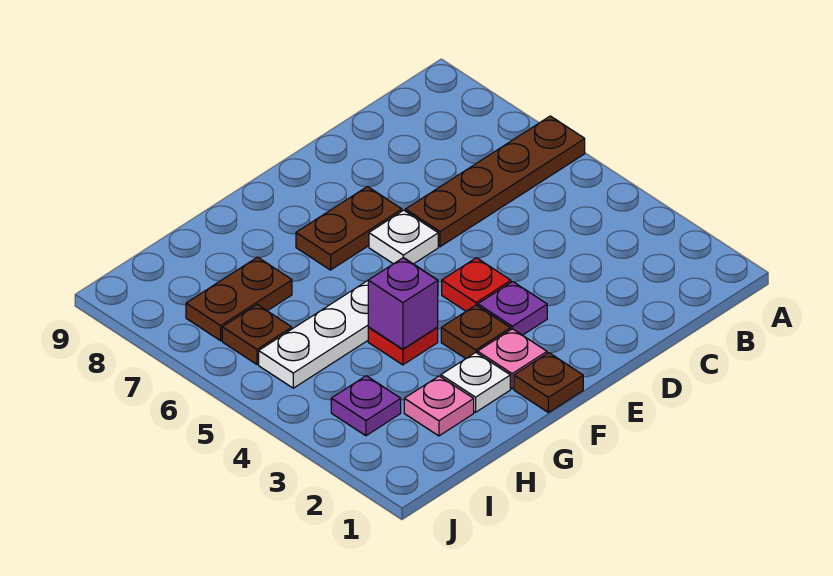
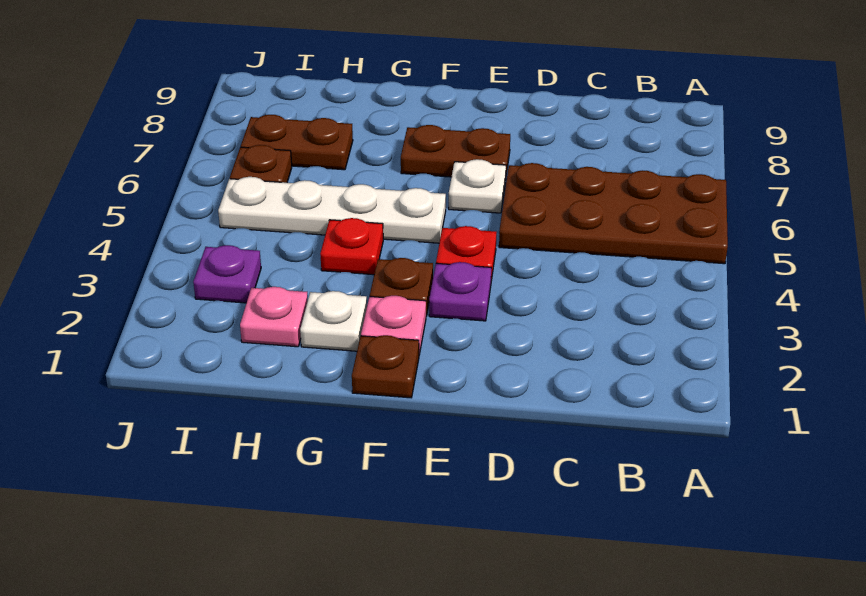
brown 1x4 plate [405,116,585,247] -> brown 2x4 plate [499,163,728,264]
purple 1x1 brick [368,258,438,349] -> none

